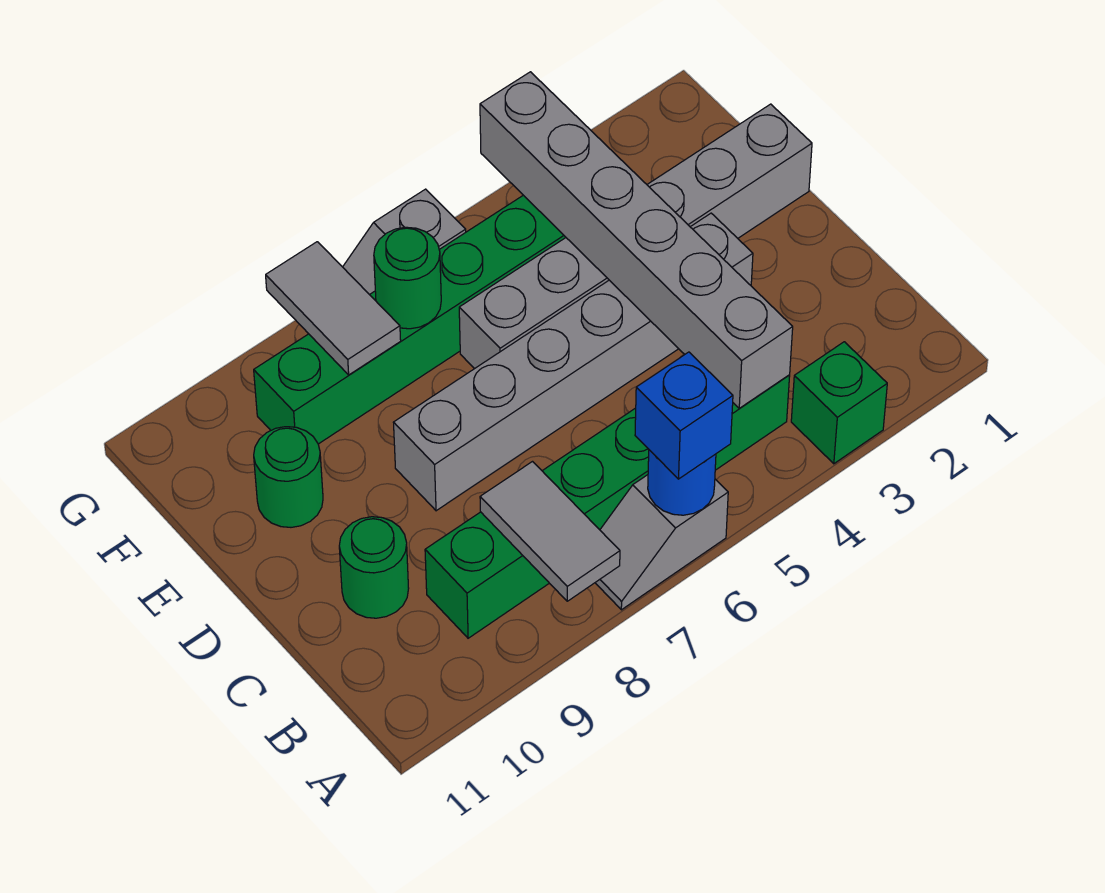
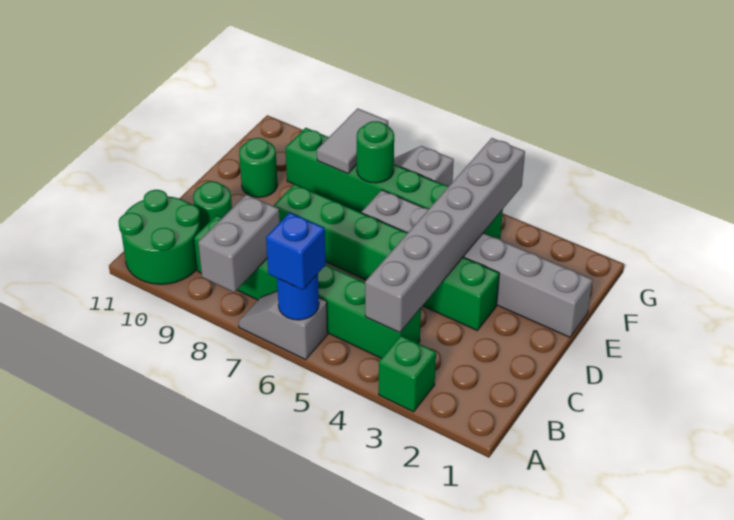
grey 1x2 tile [480,462,620,601] -> grey 1x2 brick [198,194,280,292]
none -> green 2x2 round brick [119,190,200,284]
grey 1x6 brick [393,213,753,511] -> green 1x6 brick [274,184,499,330]

